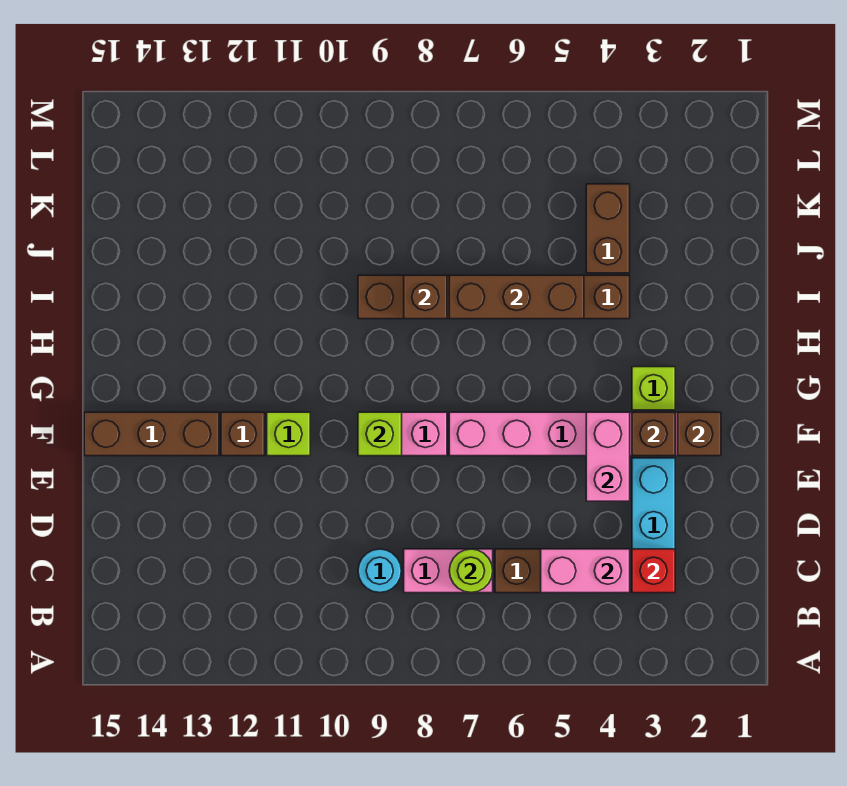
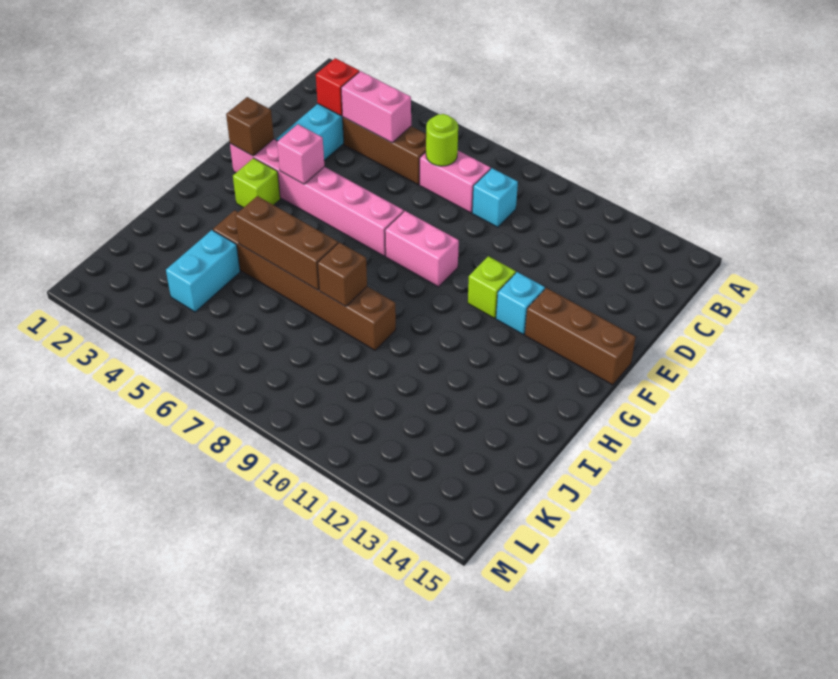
cyan 1x1 round brick [358,549,401,593] -> cyan 1x1 brick [472,168,518,227]
pink 1x2 brick [586,412,630,501] -> pink 1x1 brick [277,124,324,184]
brown 1x1 brick [632,412,675,456] -> none
lime 1x1 brick [358,412,402,456] -> none
brown 1x1 brick [221,412,265,456] -> cyan 1x1 brick [496,272,545,334]
brown 1x2 brick [586,184,630,273] -> cyan 1x2 brick [166,230,240,312]

